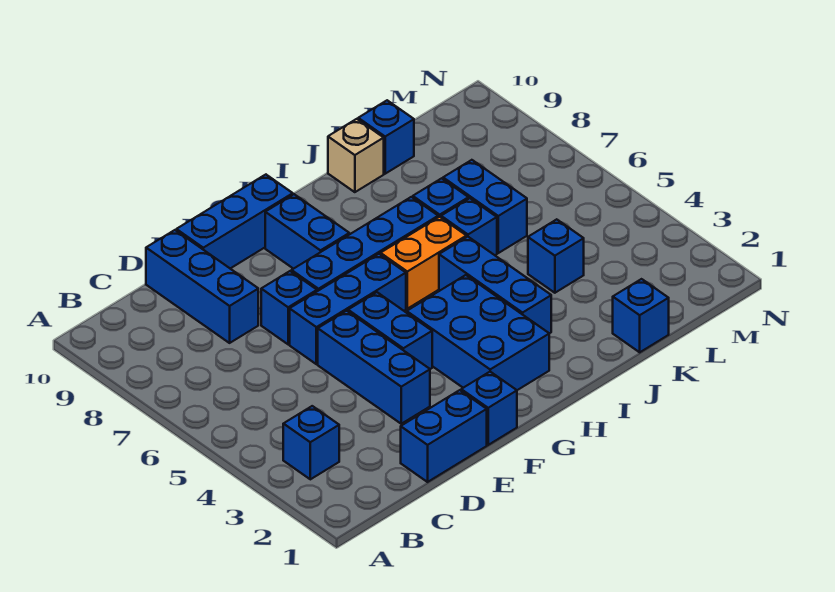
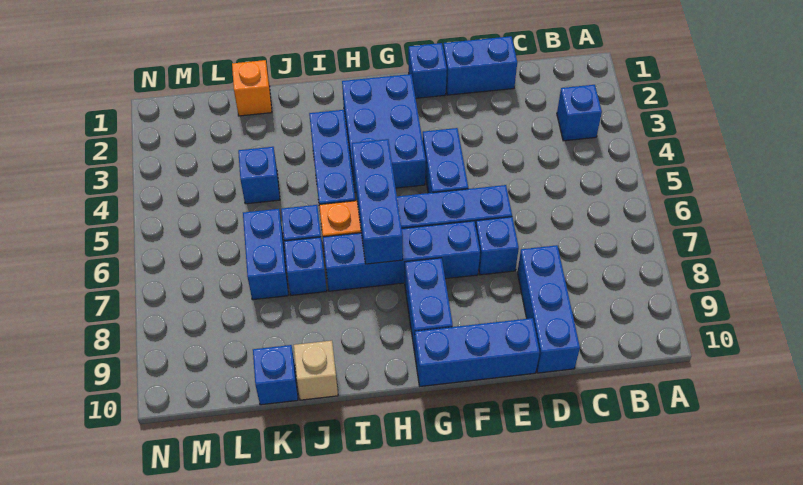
blue 1x3 brick [318,311,430,424] -> blue 1x3 brick moved to [352,139,403,264]
blue 1x1 brick [613,279,669,352] -> orange 1x1 brick [232,60,272,116]

